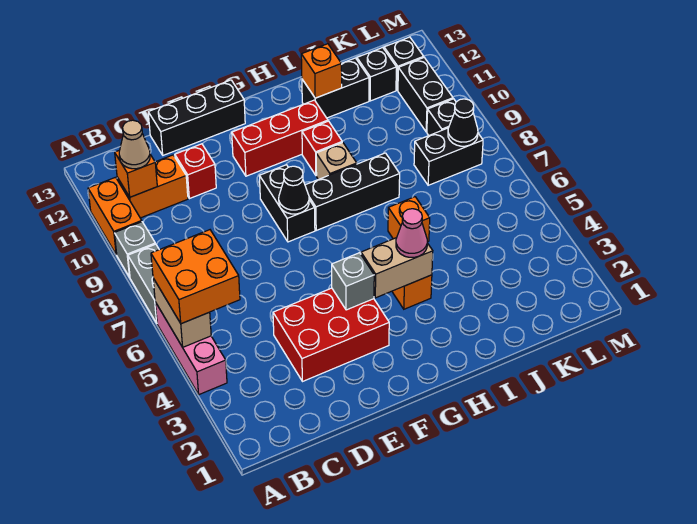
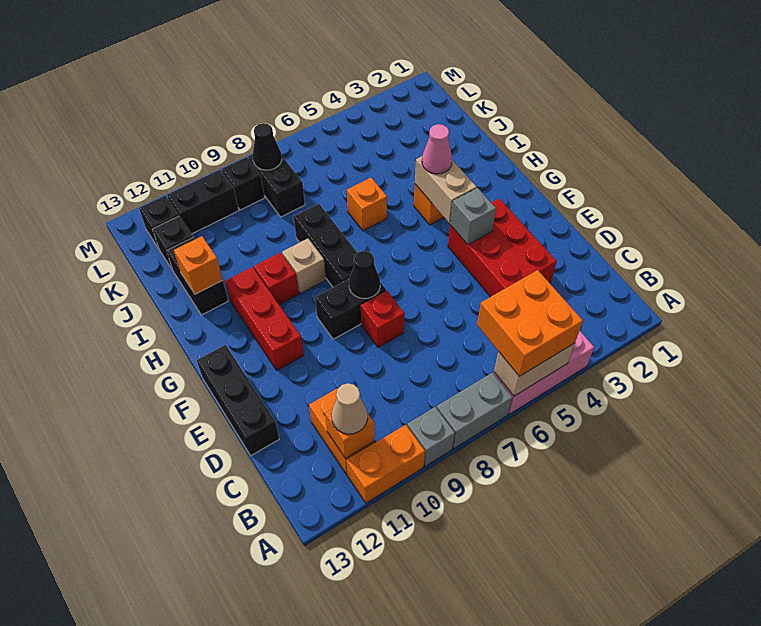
red 1x1 brick [175,144,216,199] -> red 1x1 brick moved to [361,291,405,347]

